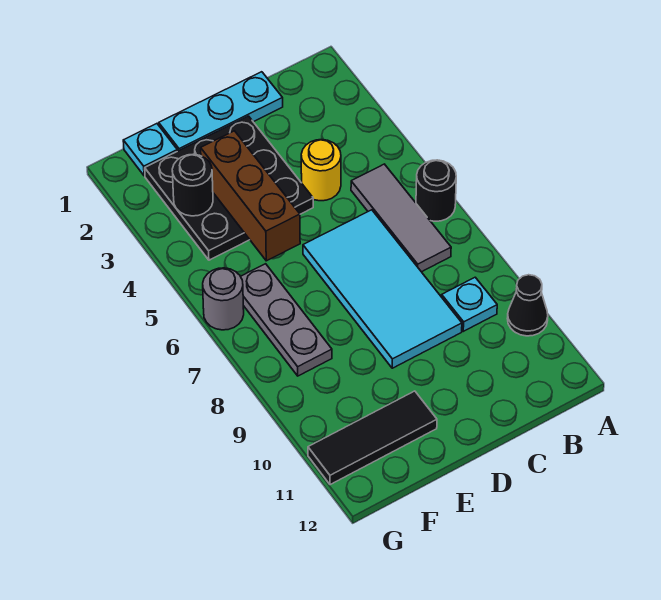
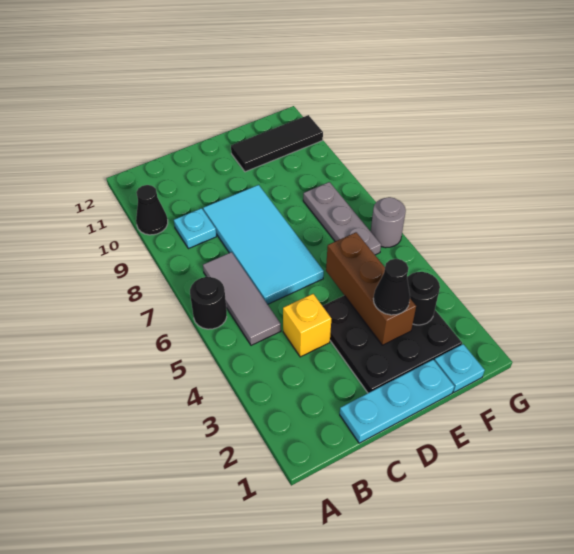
yellow 1x1 round brick [301,140,341,201] -> yellow 1x1 brick [283,294,331,357]
none -> black 1x1 cone [373,259,410,315]

